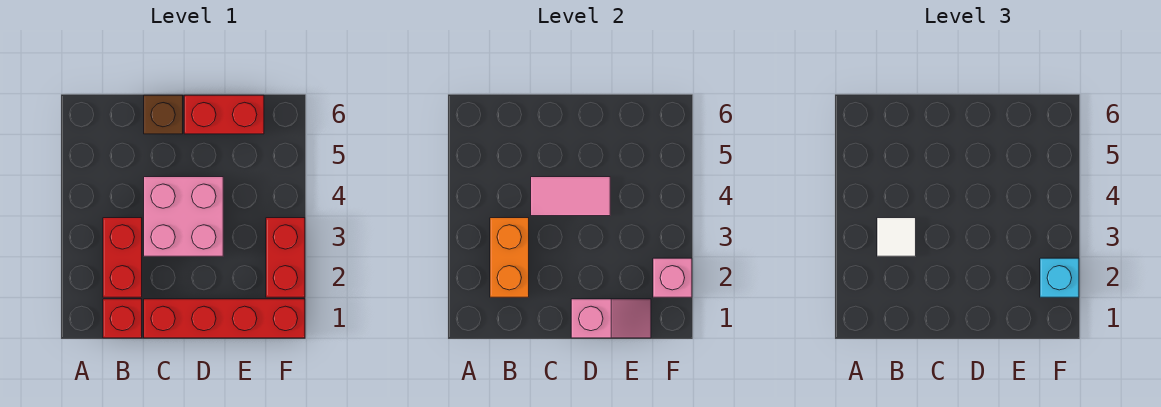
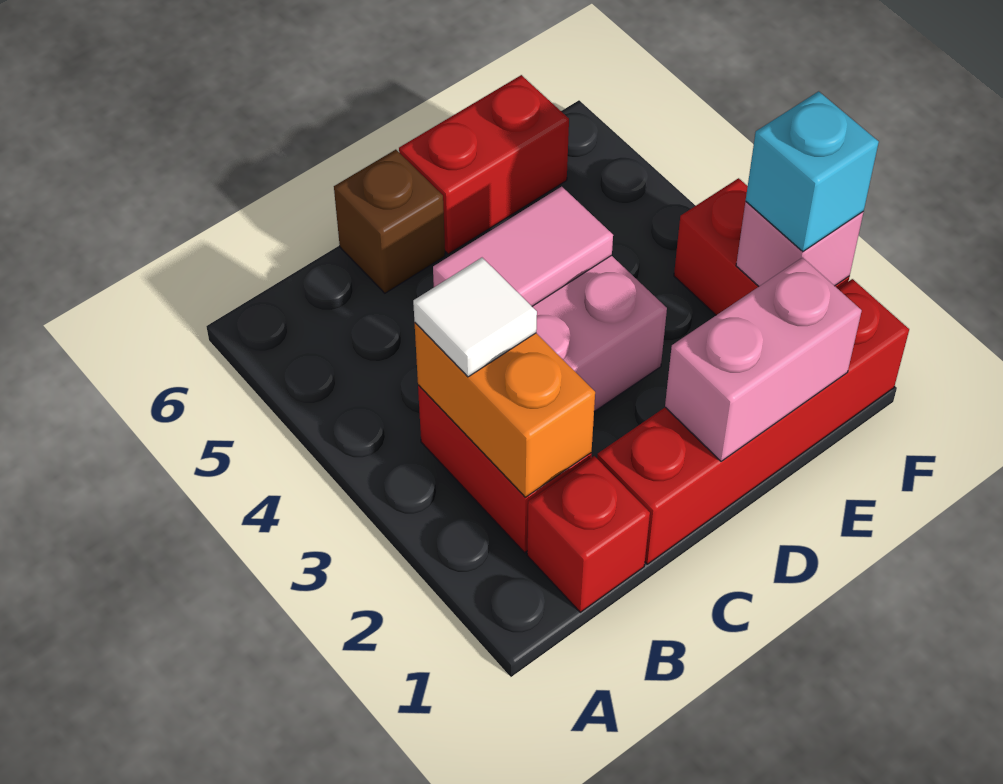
pink 1x2 slope [571,299,651,338] -> pink 1x2 brick [665,258,862,461]

